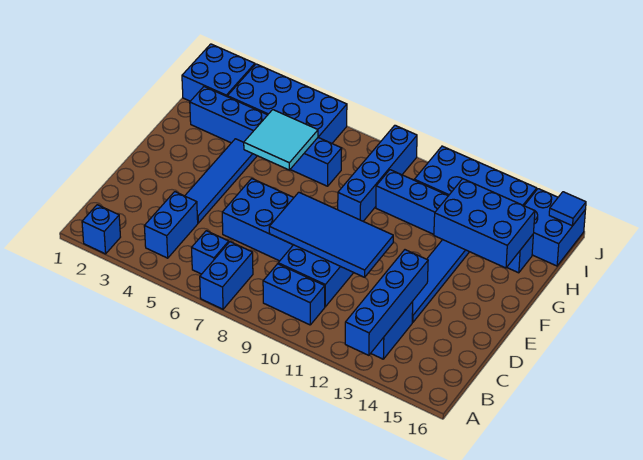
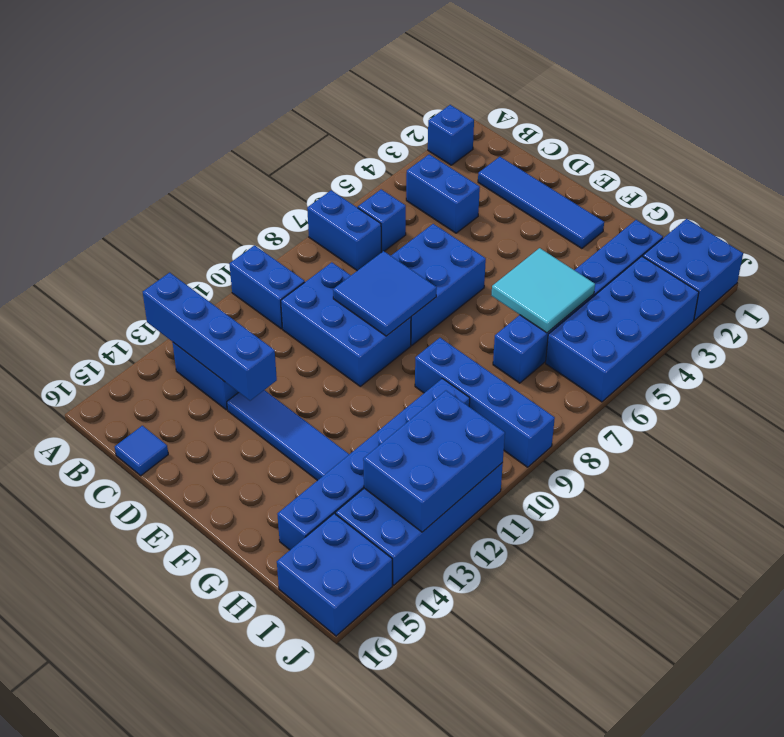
blue 1x2 brick [263,264,325,325] -> blue 1x2 brick turned to [230,245,305,329]
blue 1x4 tile [185,139,257,223] -> blue 1x4 tile moved to [478,157,604,249]
blue 2x4 tile [269,192,393,277] -> blue 2x2 tile [333,251,437,336]
blue 2x3 brick [434,179,535,268] -> blue 2x3 brick moved to [363,391,505,532]
blue 1x1 tile [549,192,586,226] -> blue 1x1 tile moved to [115,426,168,476]

